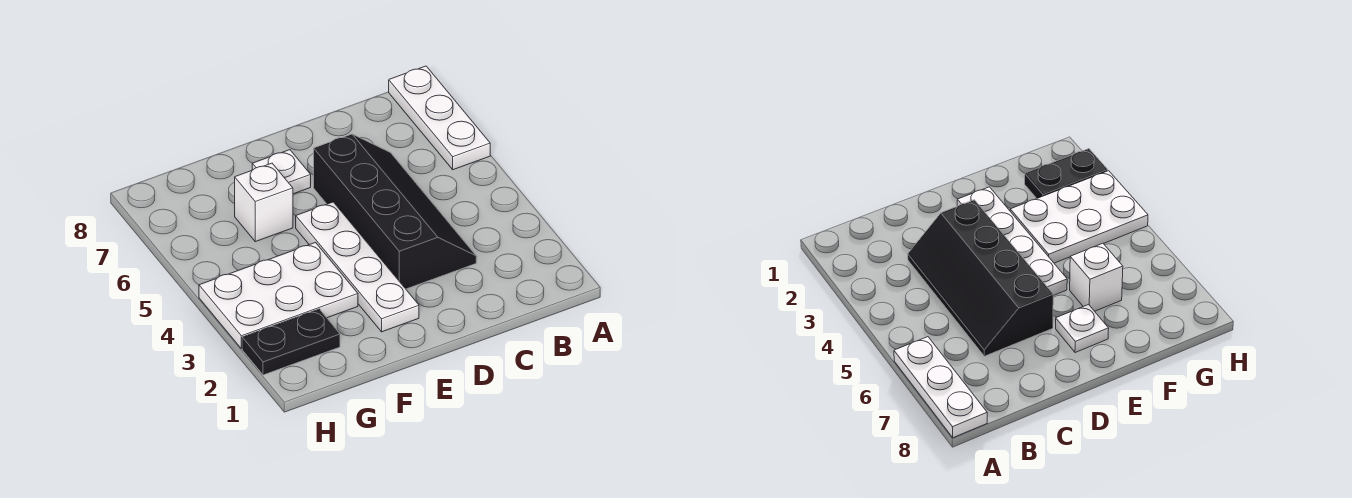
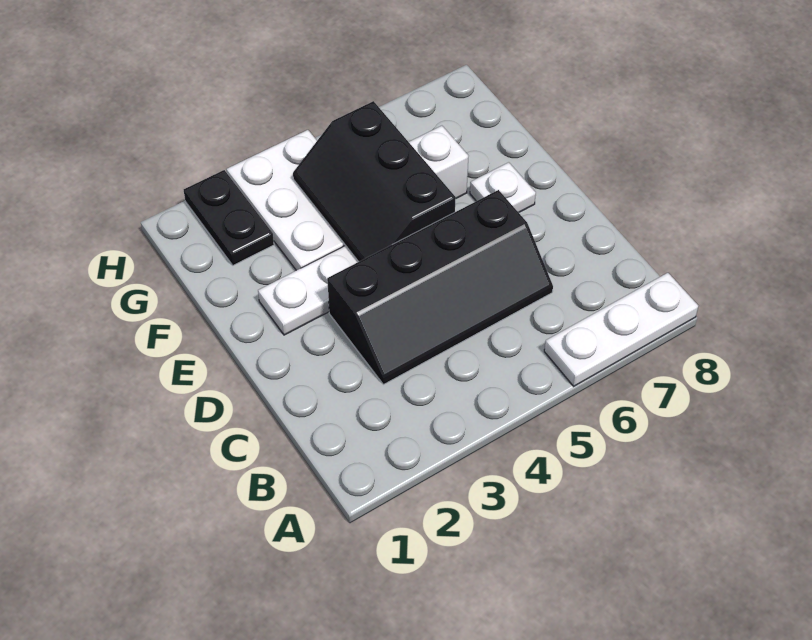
none -> black 2x3 slope [293,101,456,262]

